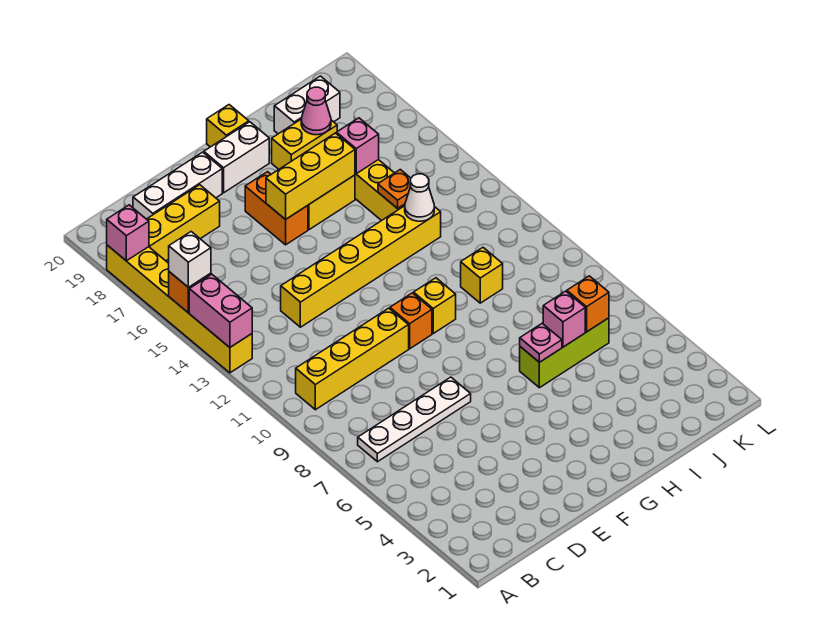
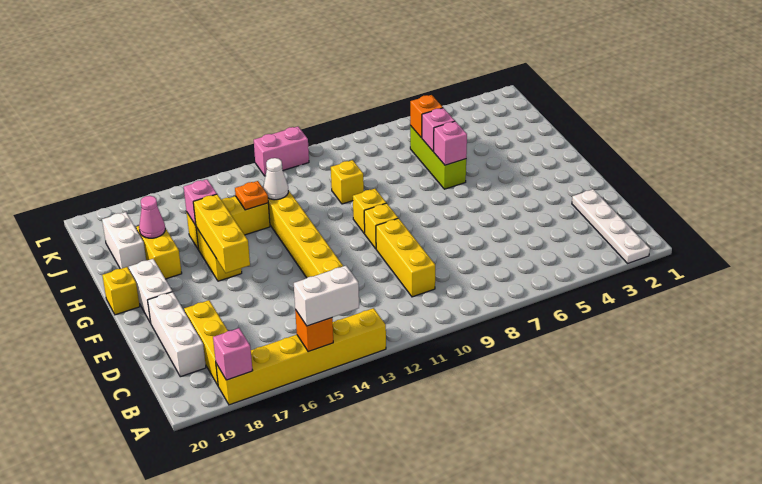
pink 1x2 brick [189,274,252,347] -> pink 1x2 brick moved to [254,127,309,176]
white 1x1 brick [169,232,211,287] -> white 1x2 brick [294,266,359,326]
white 1x4 plate [358,377,471,462] -> white 1x4 plate moved to [572,189,650,263]
yellow 1x4 brick [296,308,409,410] -> yellow 1x3 brick [376,218,435,297]
orange 1x1 brick [390,293,432,349] -> yellow 1x1 brick [364,203,398,249]
orange 1x2 brick [245,172,308,245] -> none
pink 1x1 plate [520,323,562,362] -> pink 1x1 brick [434,121,467,165]

